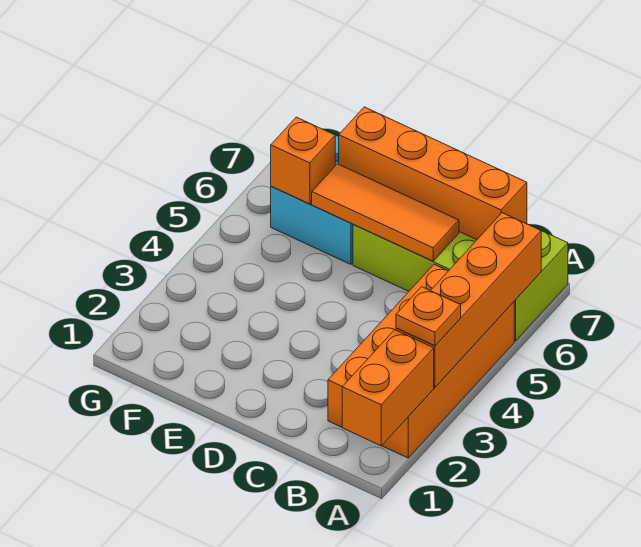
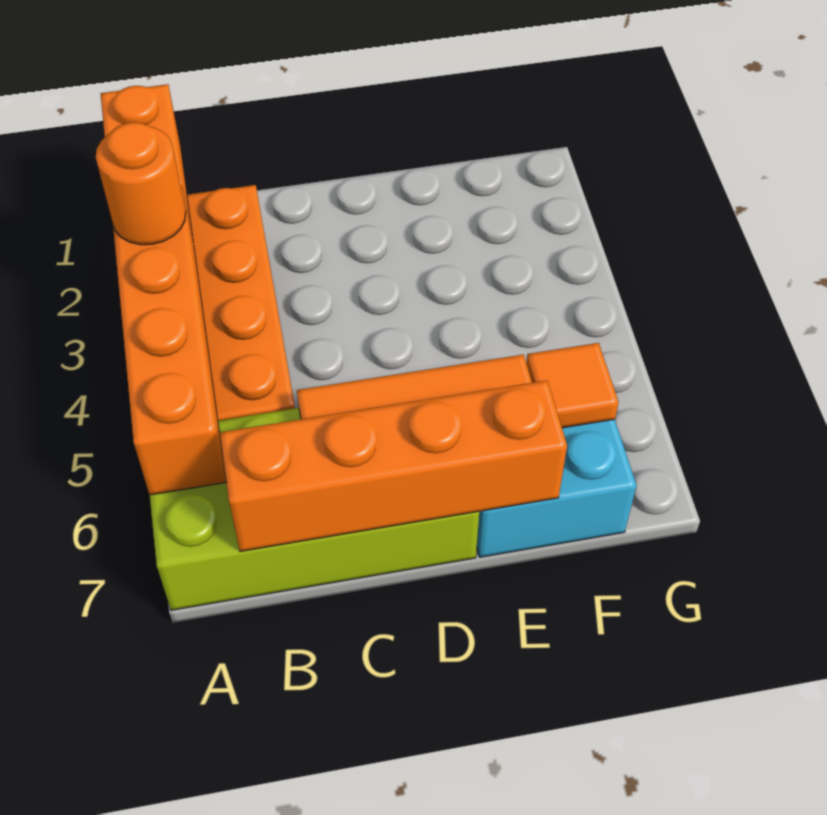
orange 1x1 plate [396,287,461,346] -> orange 1x1 round brick [96,122,186,245]
orange 1x1 brick [271,117,335,204] -> orange 1x1 tile [526,343,619,428]

